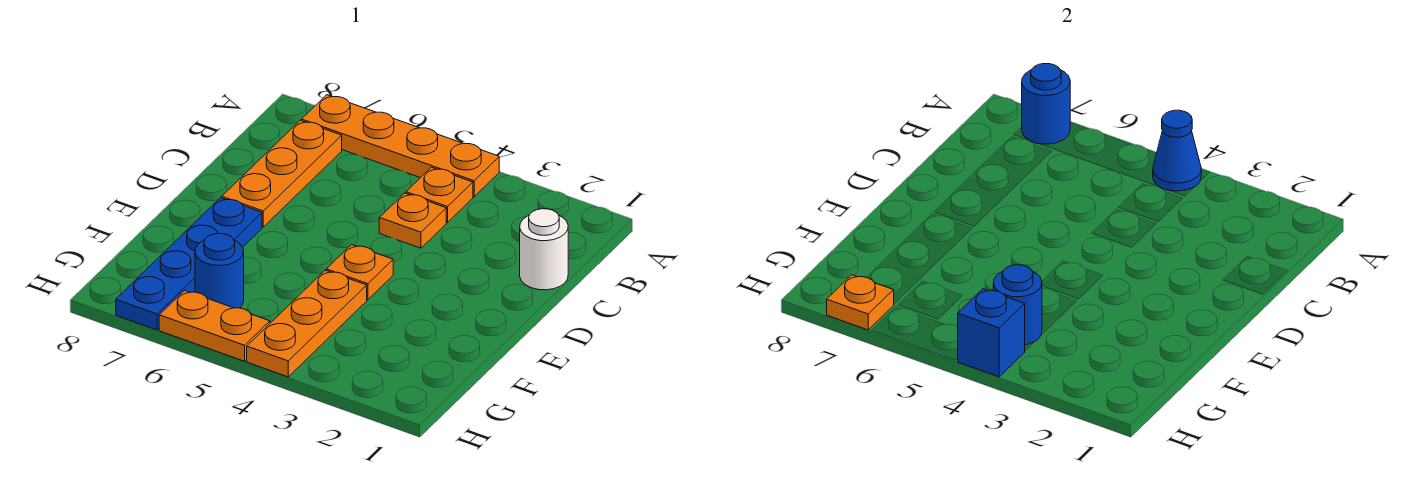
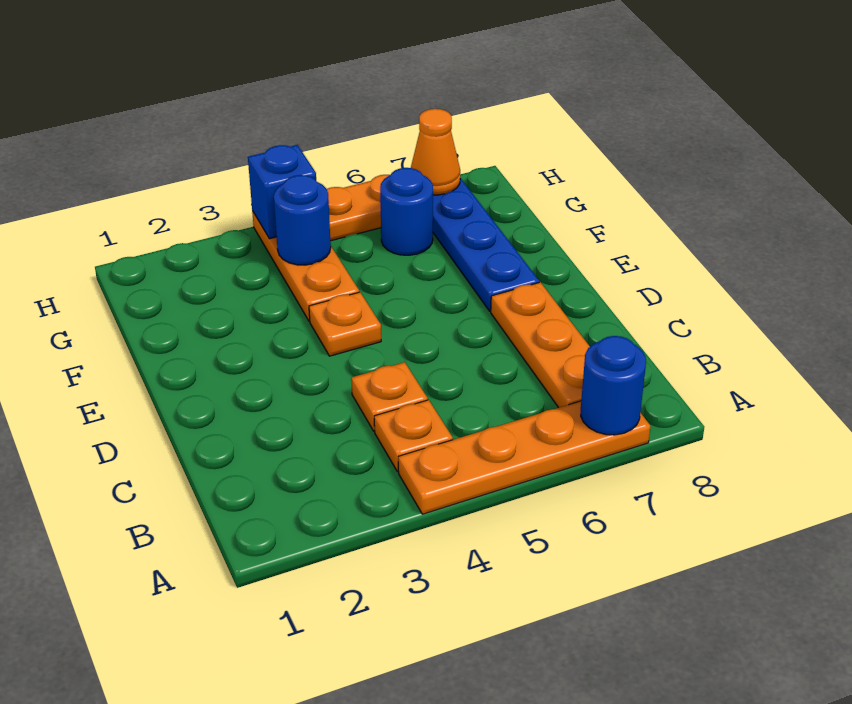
blue 1x1 cone [1153,110,1201,191] -> none
white 1x1 round brick [520,209,568,290] -> none
orange 1x1 plate [827,275,894,330] -> orange 1x1 cone [411,109,460,195]

